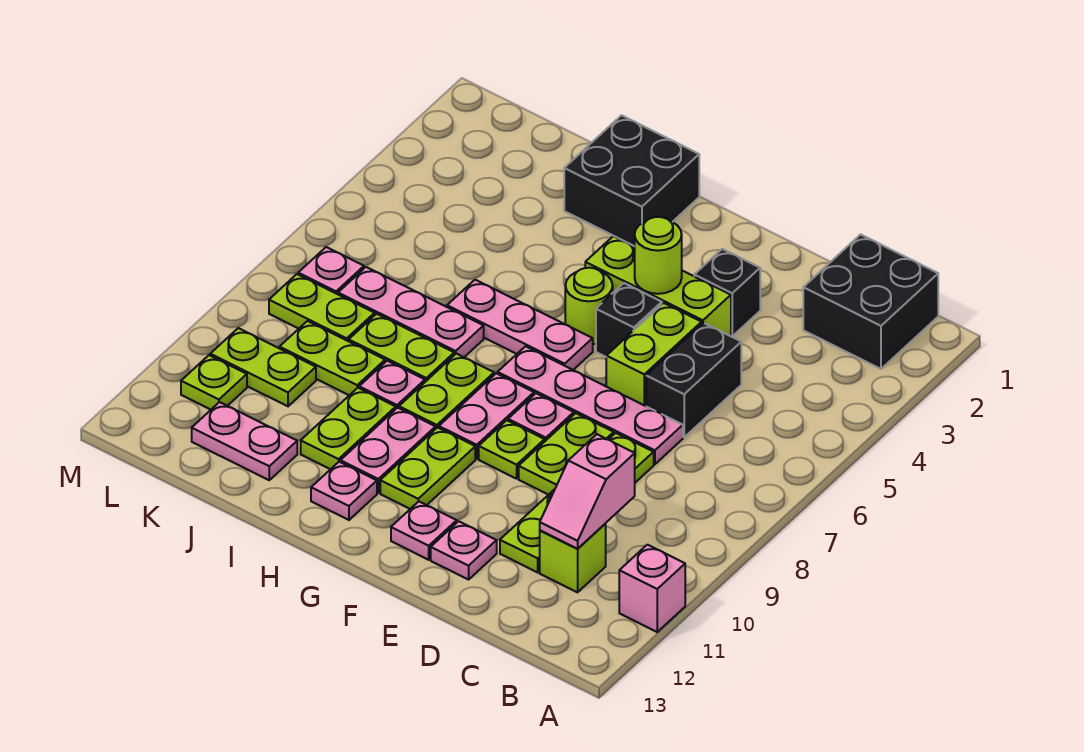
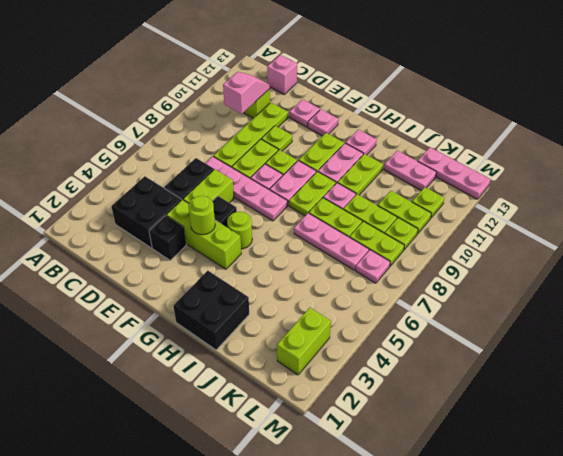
pink 1x1 brick [619,545,685,632] -> pink 1x1 brick moved to [267,55,297,94]
black 2x2 brick [803,235,938,369] -> black 2x2 brick moved to [111,176,181,248]
none -> lime 1x1 plate [261,126,292,151]
pink 1x3 plate [447,280,593,370] -> pink 1x3 plate moved to [418,147,491,199]
none -> lime 1x2 brick [277,308,331,375]
none -> lime 1x1 plate [385,218,418,250]

